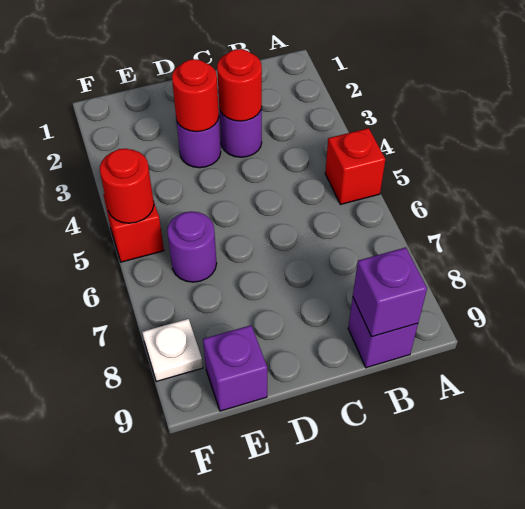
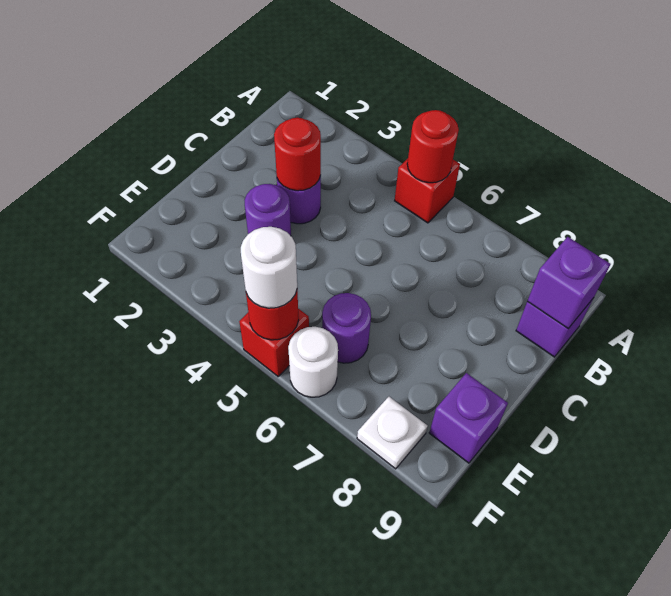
red 1x1 round brick [172,59,219,132] -> red 1x1 round brick moved to [407,110,459,183]
none -> white 1x1 round brick [241,227,297,308]
none -> white 1x1 round brick [288,327,338,397]

